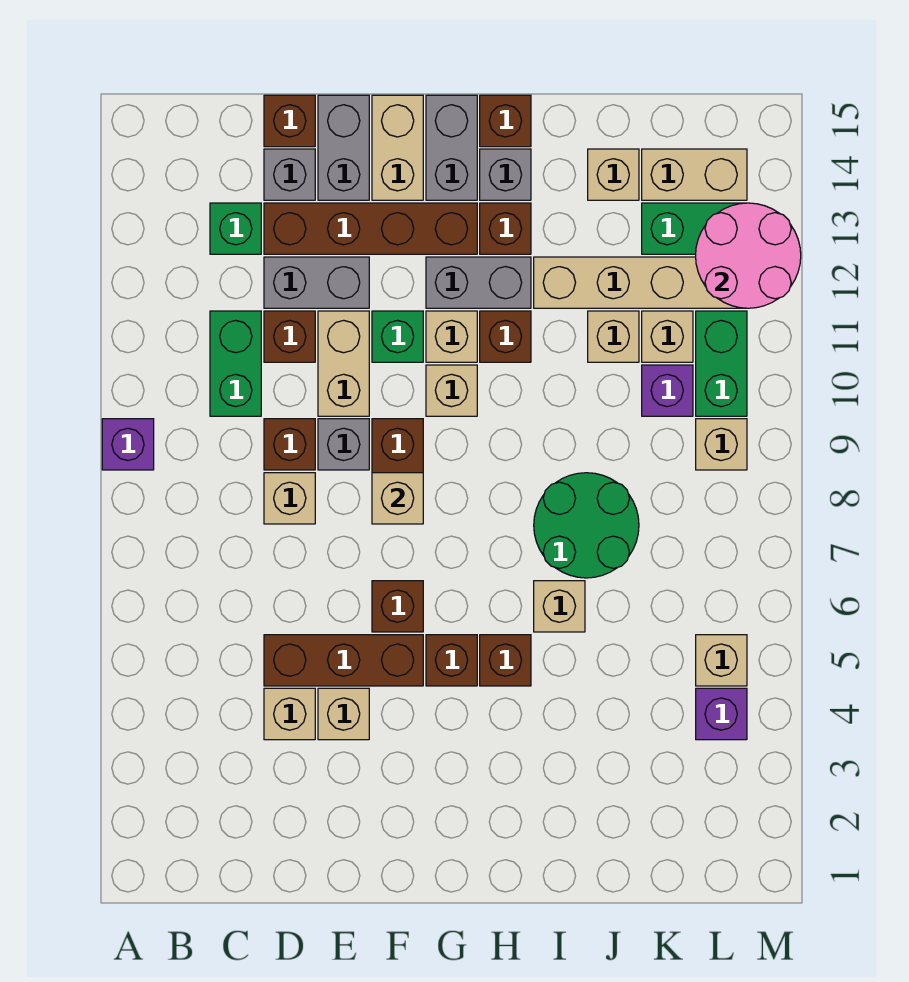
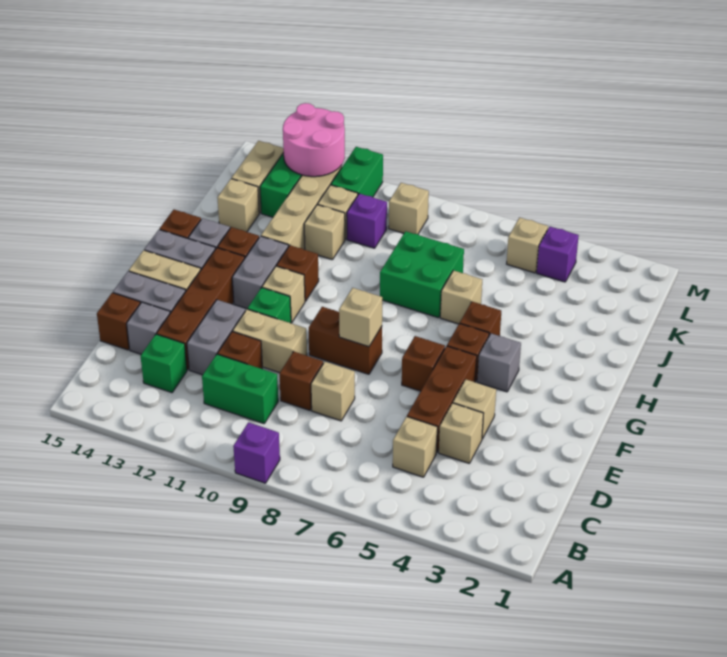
grey 1x1 brick [318,419,369,470] -> grey 1x1 brick moved to [477,333,521,392]
tan 1x1 brick [426,365,477,416] -> tan 1x1 brick moved to [393,417,437,477]
green 2x2 round brick [534,473,639,578] -> green 2x2 brick [380,231,464,318]
green 1x2 brick [696,311,747,416] -> green 1x2 brick turned to [331,147,383,197]

